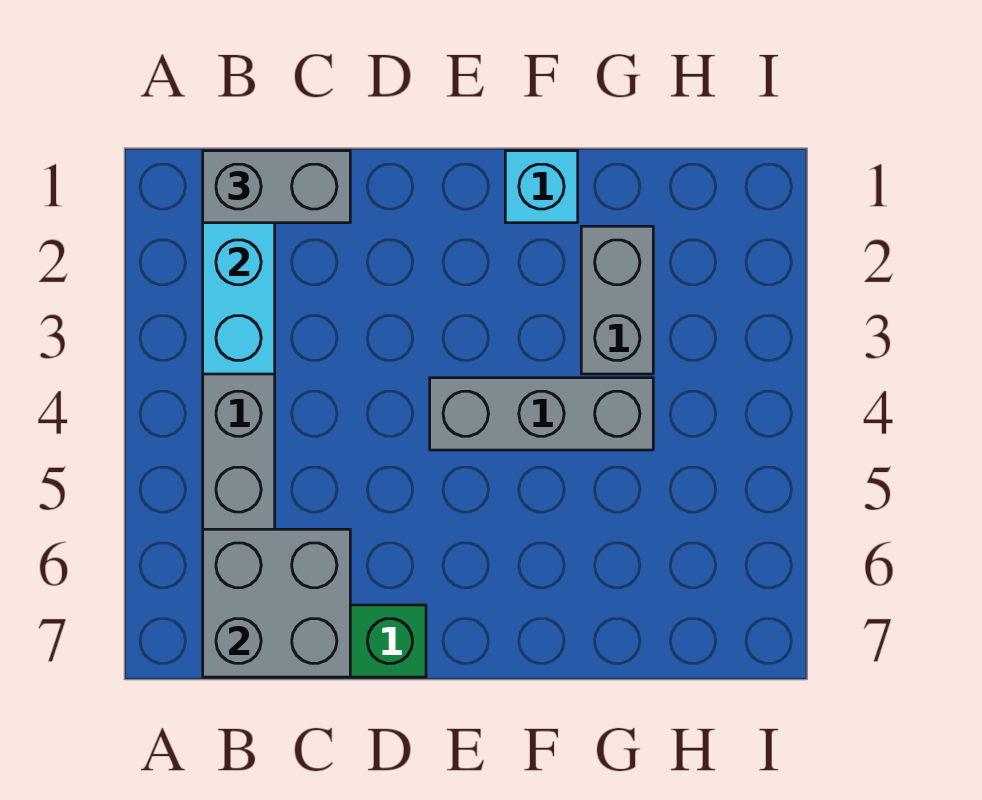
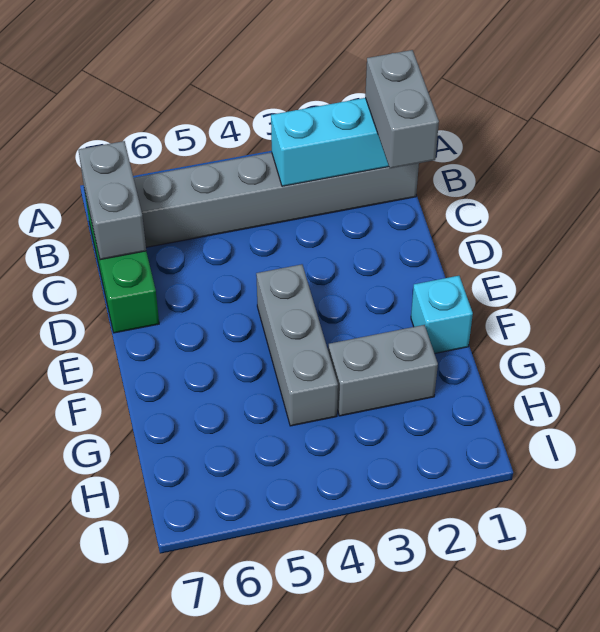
grey 2x2 brick [203,529,350,677] -> grey 1x2 brick [79,141,146,260]

